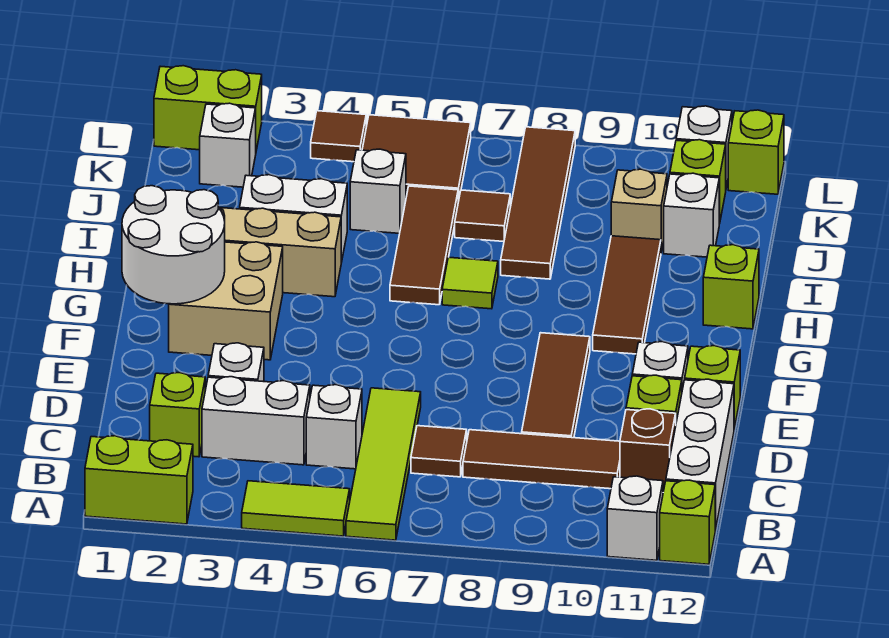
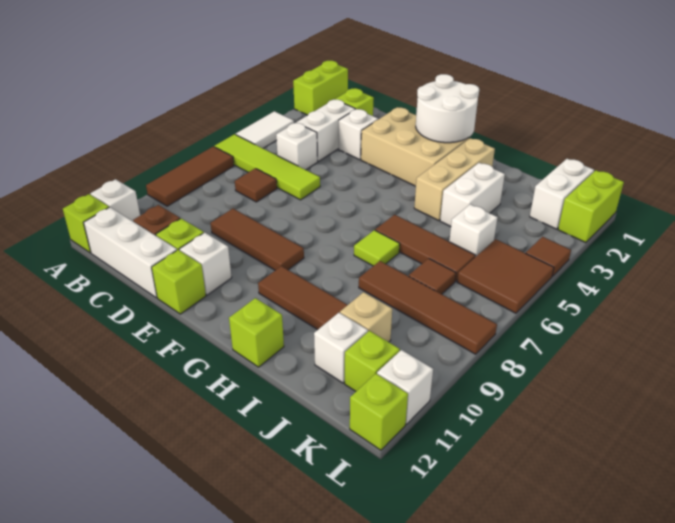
lime 1x2 tile [242,481,350,536] -> white 1x2 tile [236,111,294,148]
brown 1x3 tile [463,430,620,489] -> brown 1x3 tile moved to [146,146,234,206]
tan 2x2 brick [169,242,283,360] -> tan 2x3 brick [361,107,469,186]
white 1x1 brick [200,103,256,187] -> white 1x2 brick [530,159,594,229]

